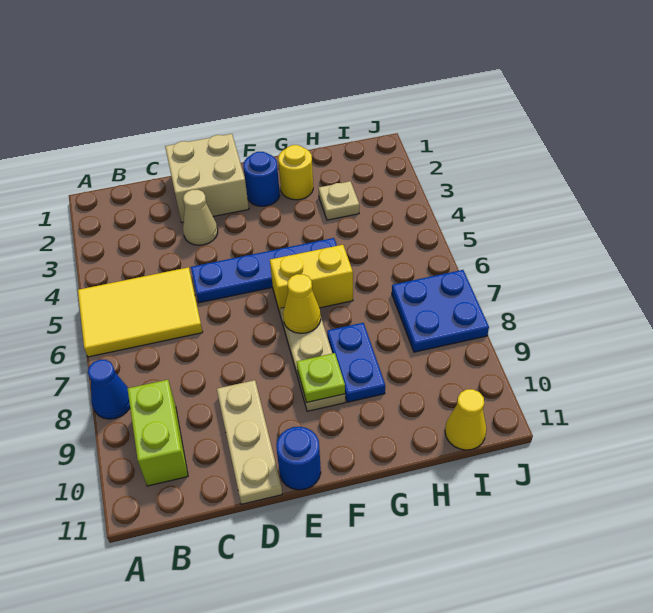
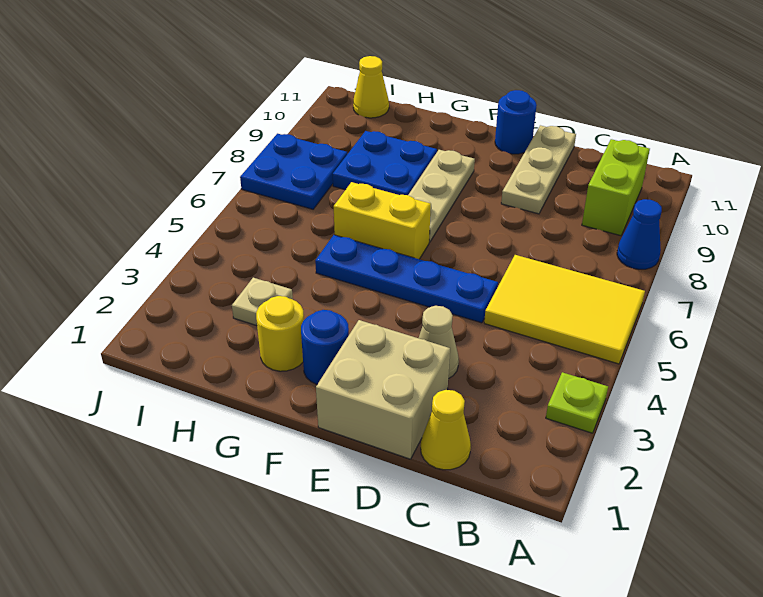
yellow 1x1 cone [283,274,321,333] -> yellow 1x1 cone moved to [421,390,471,470]
lime 1x1 plate [297,353,345,403] -> lime 1x1 plate moved to [546,372,608,433]
blue 1x2 plate [327,323,385,402] -> blue 2x2 plate [333,131,437,195]

